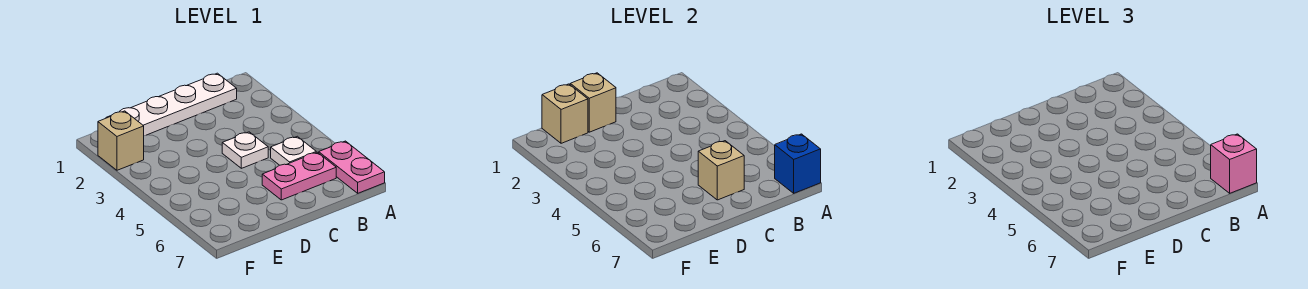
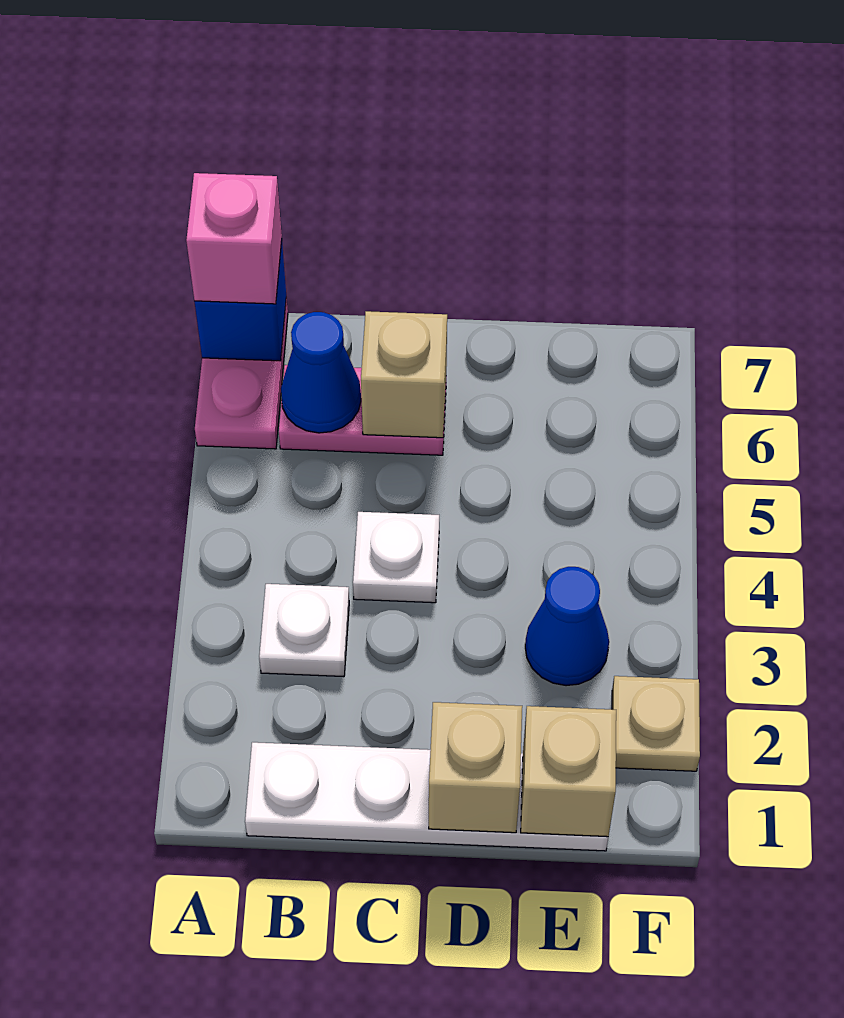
white 1x1 plate [271,136,316,165] -> white 1x1 plate moved to [259,584,349,677]
none -> blue 1x1 cone [281,312,361,433]
none -> blue 1x1 cone [525,567,609,686]
tan 1x1 brick [98,111,144,170] -> tan 1x1 plate [612,676,700,771]

